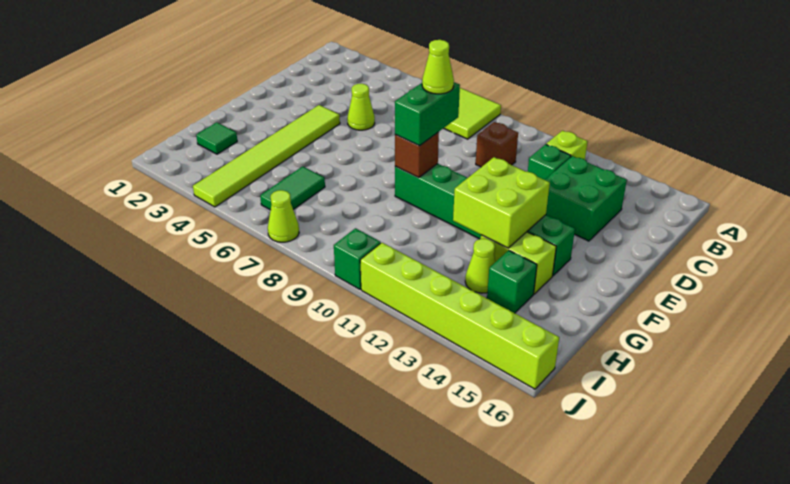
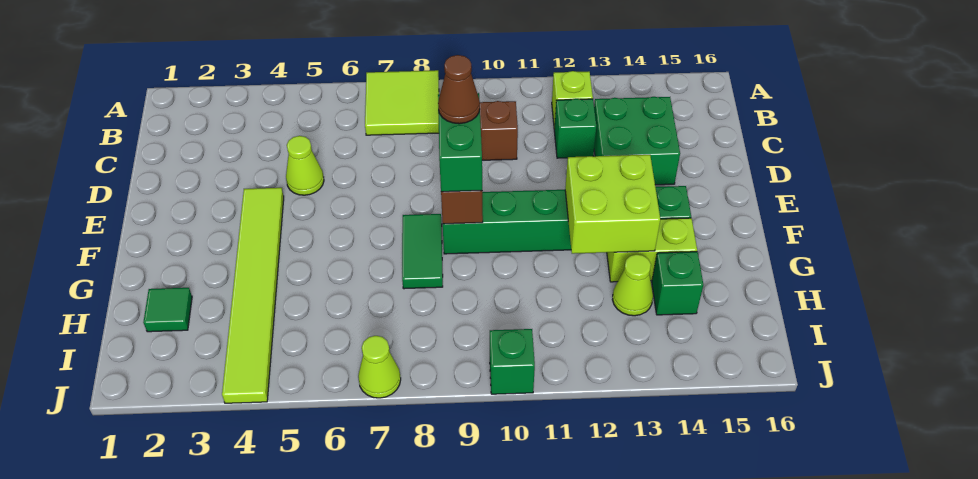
lime 1x1 cone [422,40,454,94] -> brown 1x1 cone [438,55,480,124]
green 1x2 tile [260,166,325,210] -> green 1x2 tile moved to [402,214,443,289]
lime 1x6 brick [360,243,559,389] -> none

